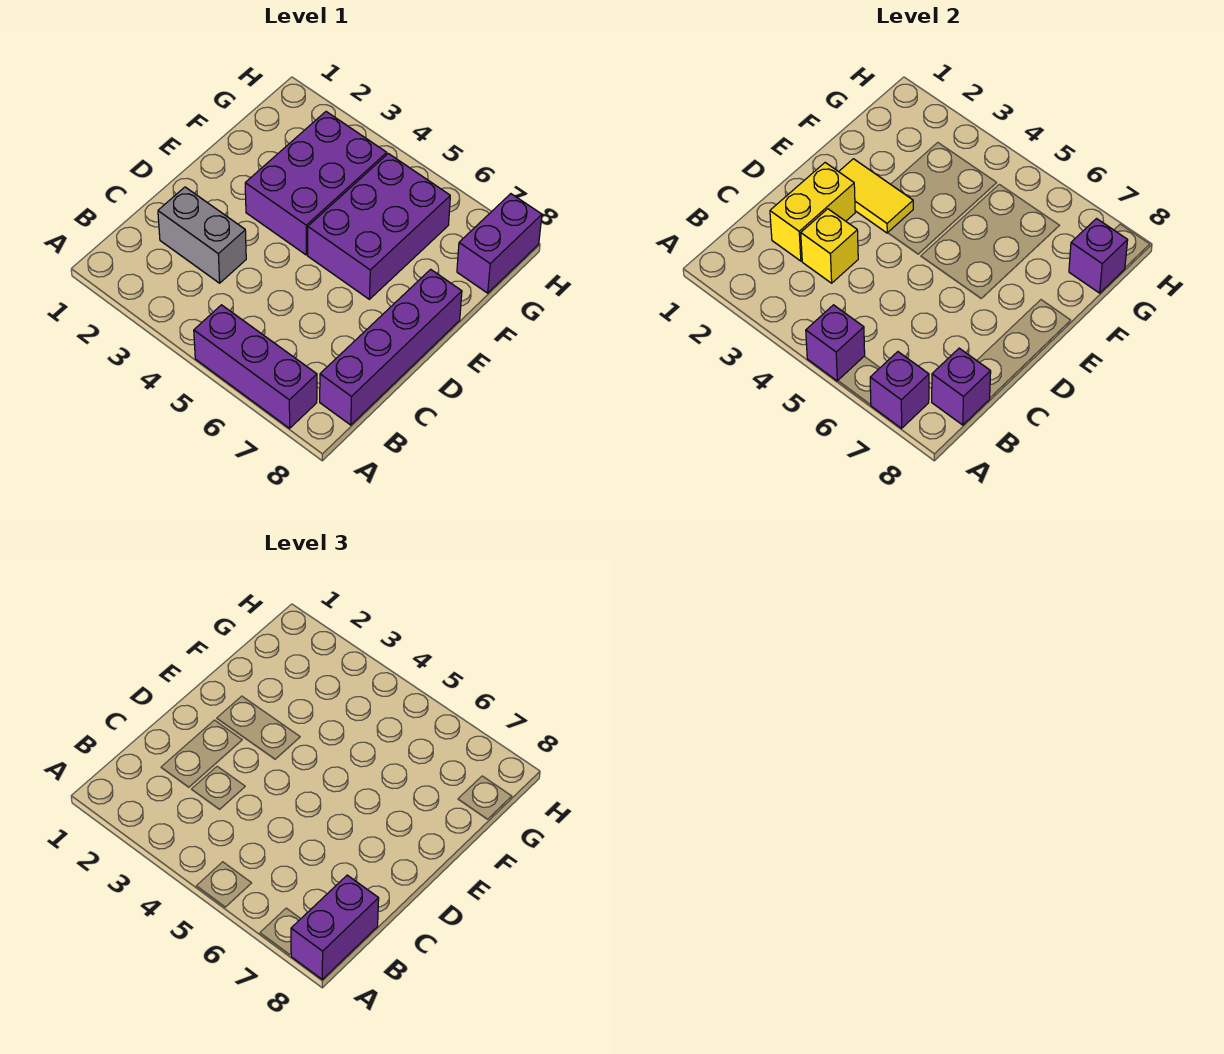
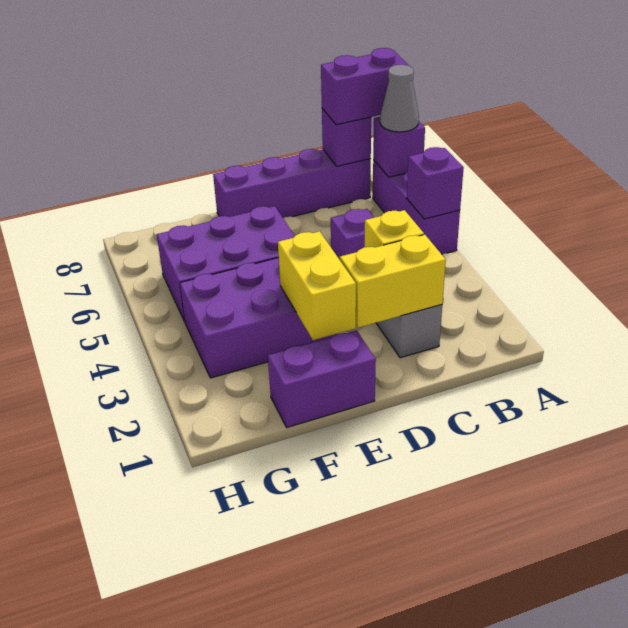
none -> grey 1x1 cone [380,65,419,132]
yellow 1x2 tile [839,159,913,233] -> yellow 1x2 brick [278,231,356,340]
purple 1x2 brick [457,194,542,293] -> purple 1x2 brick moved to [268,330,376,427]
purple 1x1 brick [1069,219,1128,293] -> purple 1x1 brick moved to [331,209,374,260]

